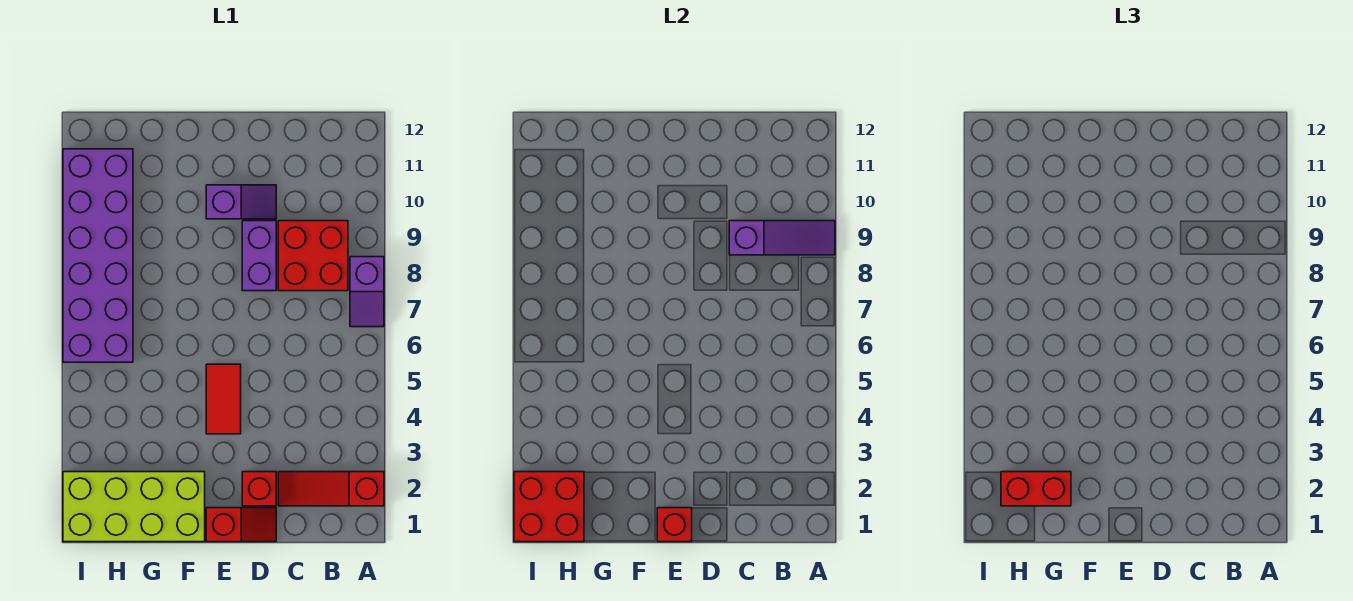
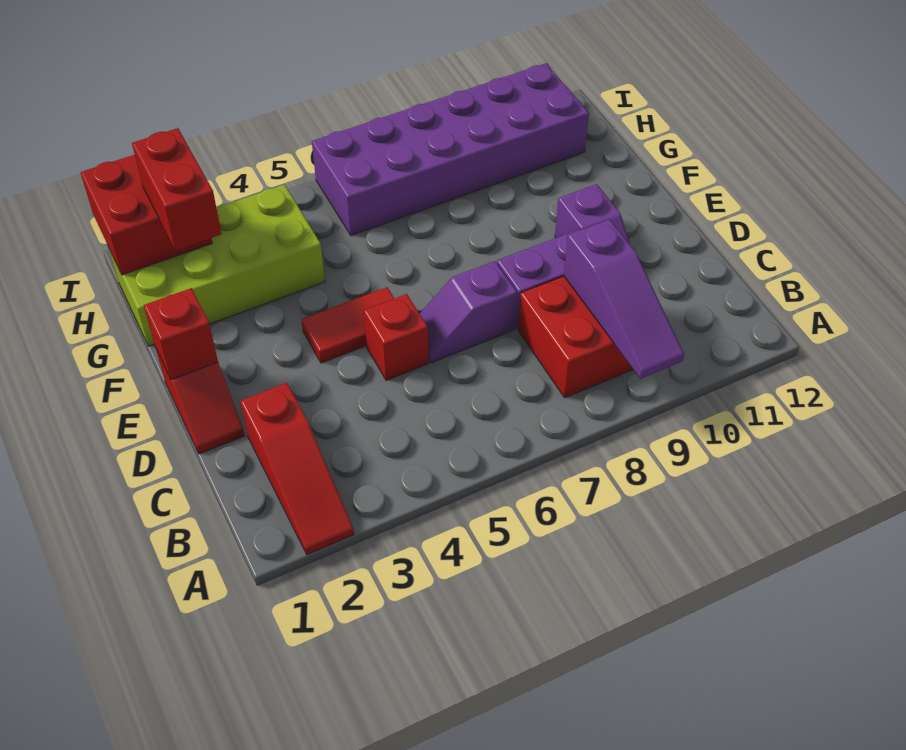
red 1x3 slope [278,472,384,506] -> red 1x3 slope turned to [240,383,354,554]
purple 1x2 slope [350,257,384,327] -> purple 1x2 slope moved to [420,261,517,363]
red 1x1 brick [242,472,276,506] -> red 1x1 brick moved to [364,294,429,380]
lime 2x4 brick [63,472,205,542] -> lime 2x4 brick turned to [108,185,325,346]

